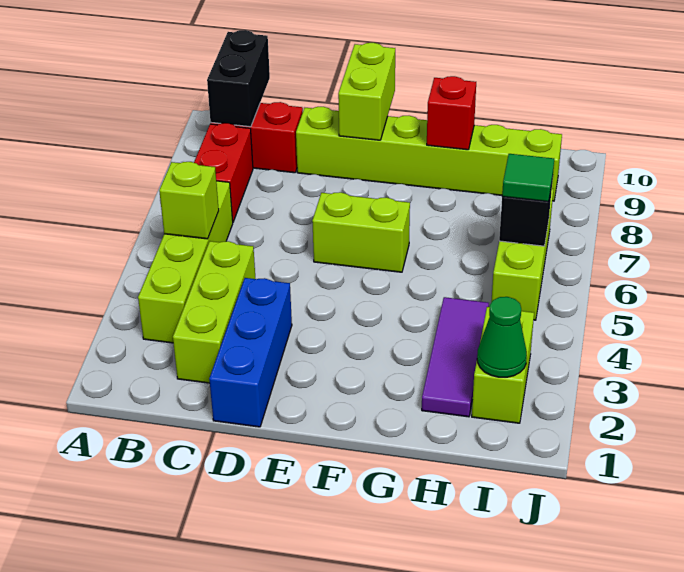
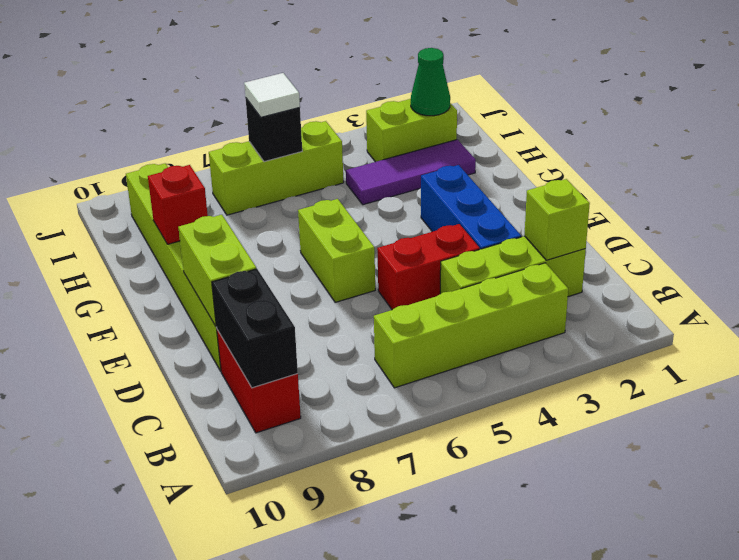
lime 1x1 brick [159,162,219,239] -> lime 1x1 brick moved to [524,179,590,260]
red 1x2 brick [194,123,253,222] -> red 1x2 brick moved to [377,224,480,310]
black 1x2 brick [207,30,270,127] -> black 1x2 brick turned to [212,269,298,388]
blue 1x3 brick [209,278,292,427] -> blue 1x3 brick turned to [421,165,521,249]
lime 1x2 brick [338,43,395,140] -> lime 1x2 brick turned to [178,215,256,326]
green 1x1 tile [502,154,554,202] -> white 1x1 tile [244,73,300,117]

